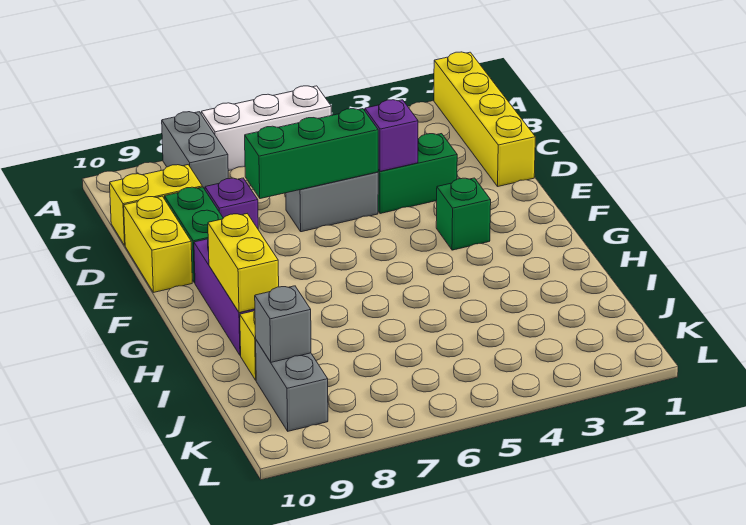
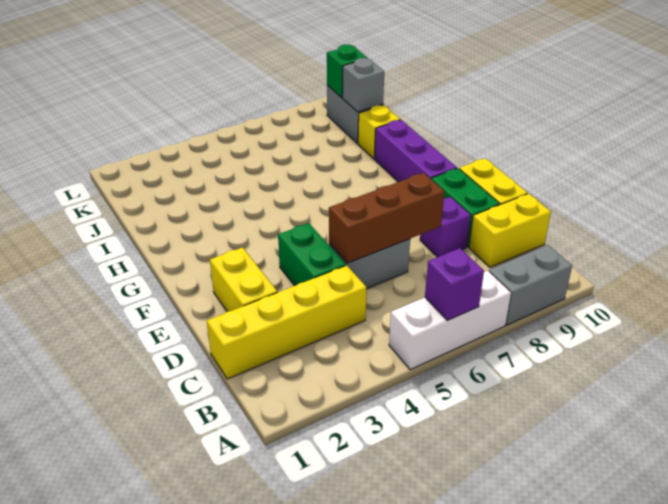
yellow 1x4 brick [434,52,535,186] -> yellow 1x4 brick turned to [207,265,366,379]
grey 1x2 brick [162,112,228,189] -> grey 1x2 brick turned to [489,245,572,325]
green 1x2 brick [378,134,457,214] -> green 1x2 brick turned to [278,223,346,286]
purple 1x1 brick [365,100,418,171] -> purple 1x1 brick moved to [425,248,484,320]
green 1x3 brick [245,109,378,199] -> brown 1x3 brick [329,173,444,263]
green 1x1 brick [436,178,491,250] -> green 1x1 brick moved to [327,45,367,98]
yellow 1x2 brick [208,214,279,313] -> yellow 1x2 brick moved to [210,247,277,312]

